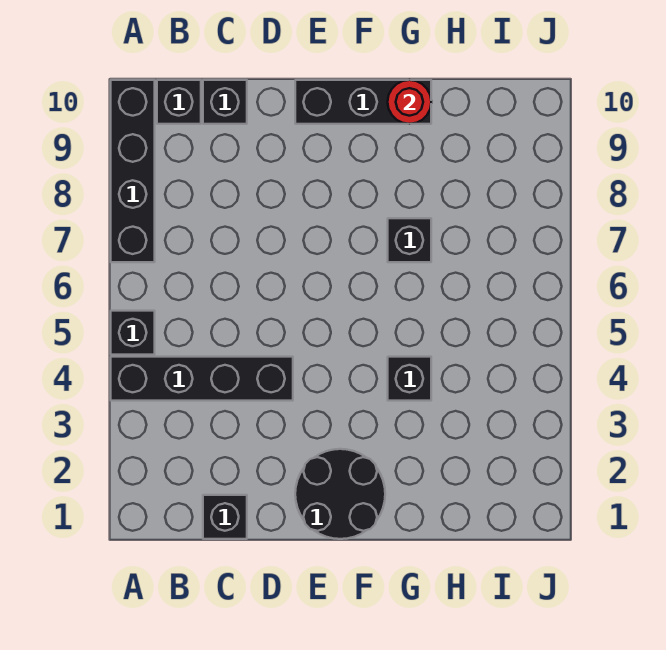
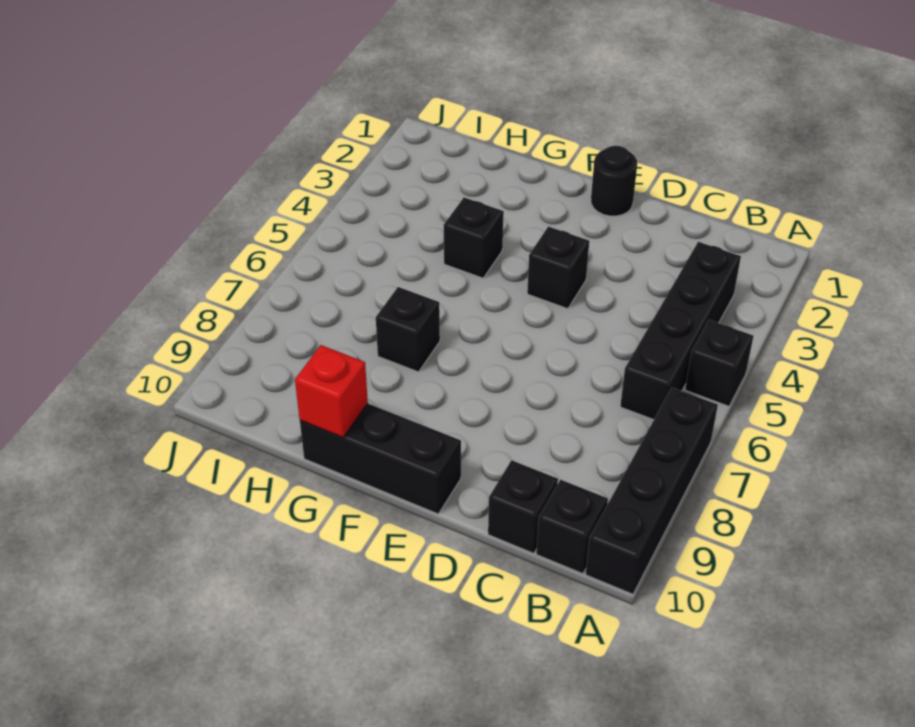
black 1x4 brick [111,357,293,401] -> black 1x4 brick turned to [620,242,741,420]
black 1x1 brick [203,495,247,539] -> black 1x1 brick moved to [527,226,589,309]
black 2x2 round brick [295,449,385,539] -> black 1x1 round brick [591,146,637,216]
red 1x1 round brick [388,80,431,124] -> red 1x1 brick [295,345,368,438]

